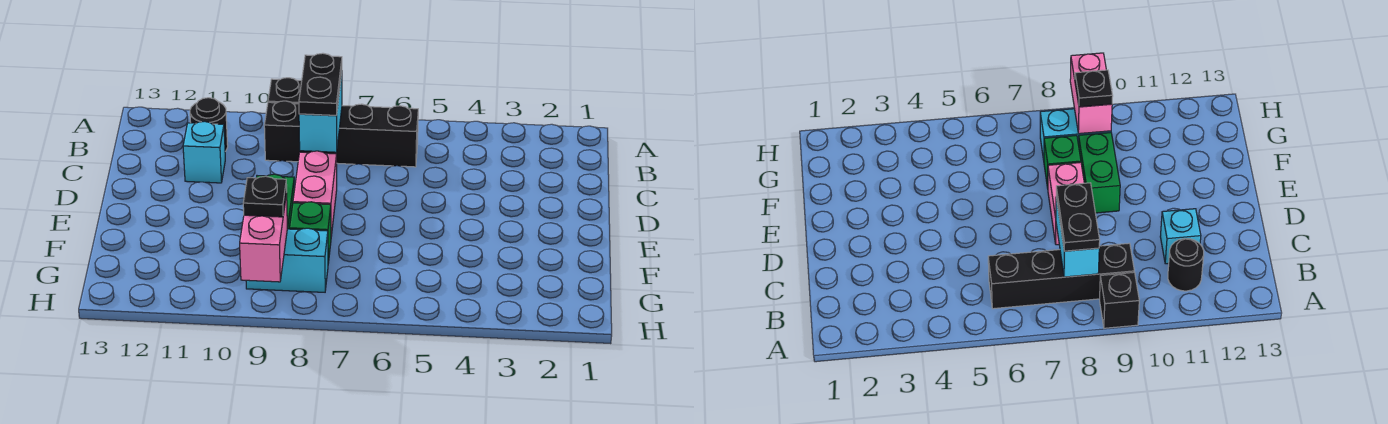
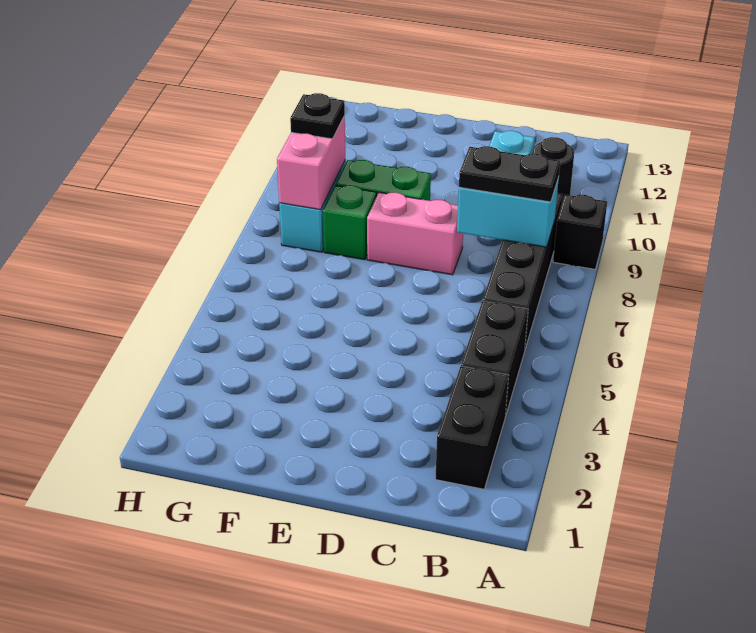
none -> black 1x2 brick [435,366,508,489]
none -> black 1x2 brick [461,301,528,416]
pink 1x2 brick [240,193,287,282] -> pink 1x2 brick turned to [277,116,345,210]

